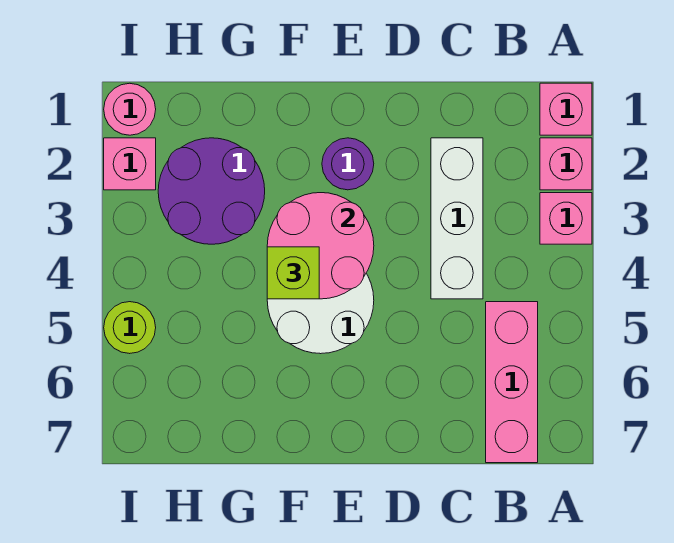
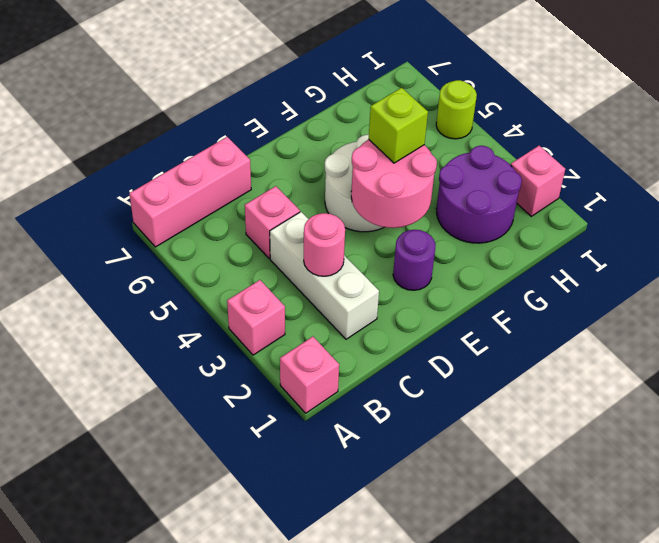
pink 1x1 brick [540,138,592,190] -> pink 1x1 brick moved to [245,186,300,259]
pink 1x3 brick [486,302,538,463] -> pink 1x3 brick turned to [129,137,251,247]
pink 1x1 round brick [104,83,156,135] -> pink 1x1 round brick moved to [304,213,345,276]

